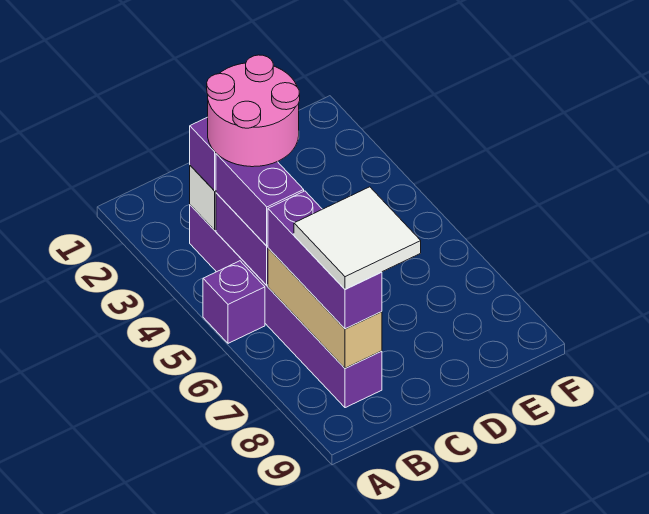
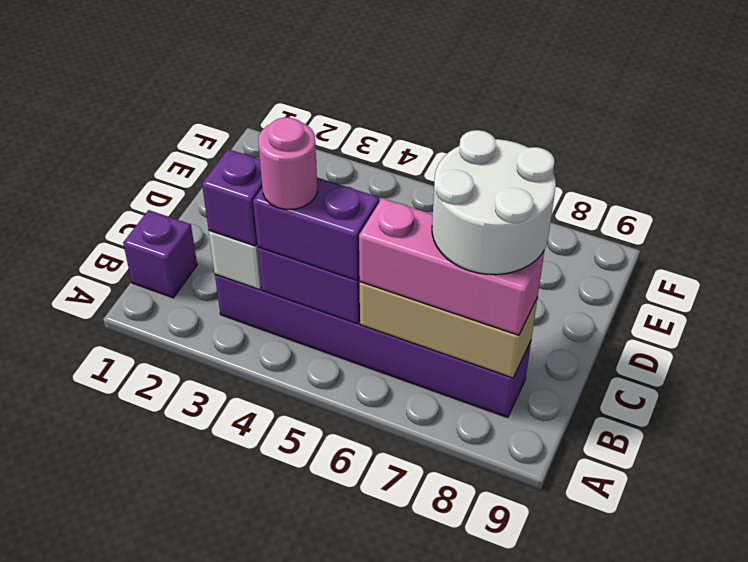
purple 1x1 brick [203,261,265,343] -> purple 1x1 brick moved to [123,210,197,298]
pink 2x2 round brick [207,55,300,167] -> pink 1x1 round brick [258,117,317,209]
purple 1x3 brick [268,191,382,329] -> pink 1x3 brick [359,198,544,335]
white 2x2 tile [294,187,421,289] -> white 2x2 round brick [432,130,556,275]

